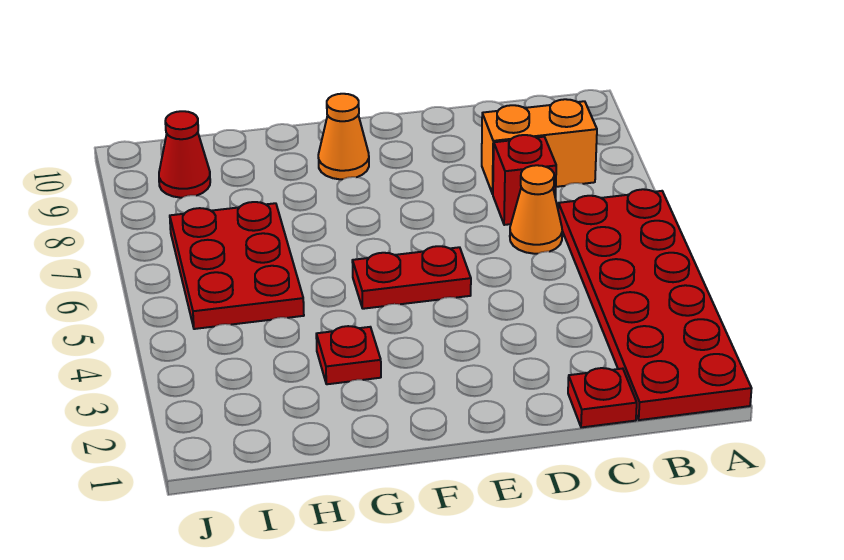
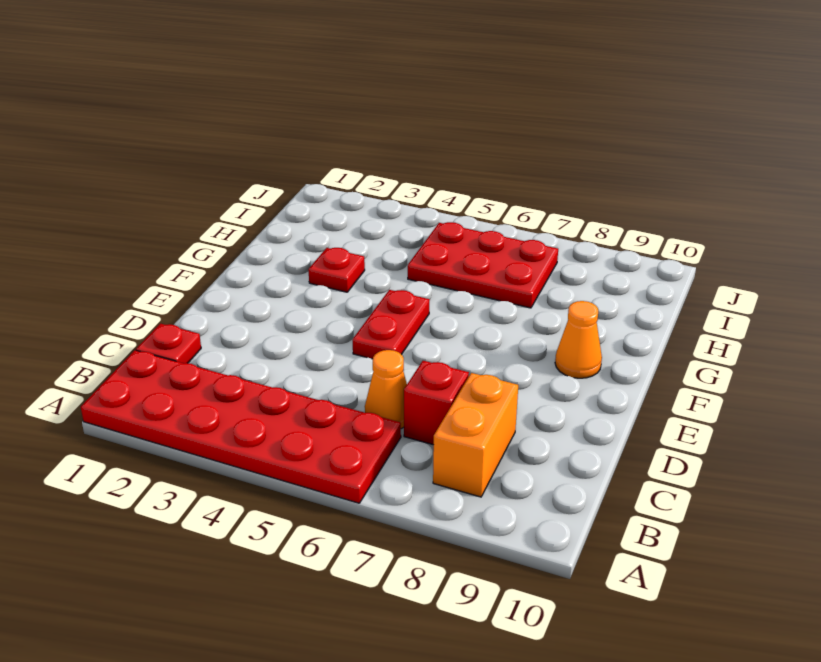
red 1x1 cone [159,111,210,198] -> none

